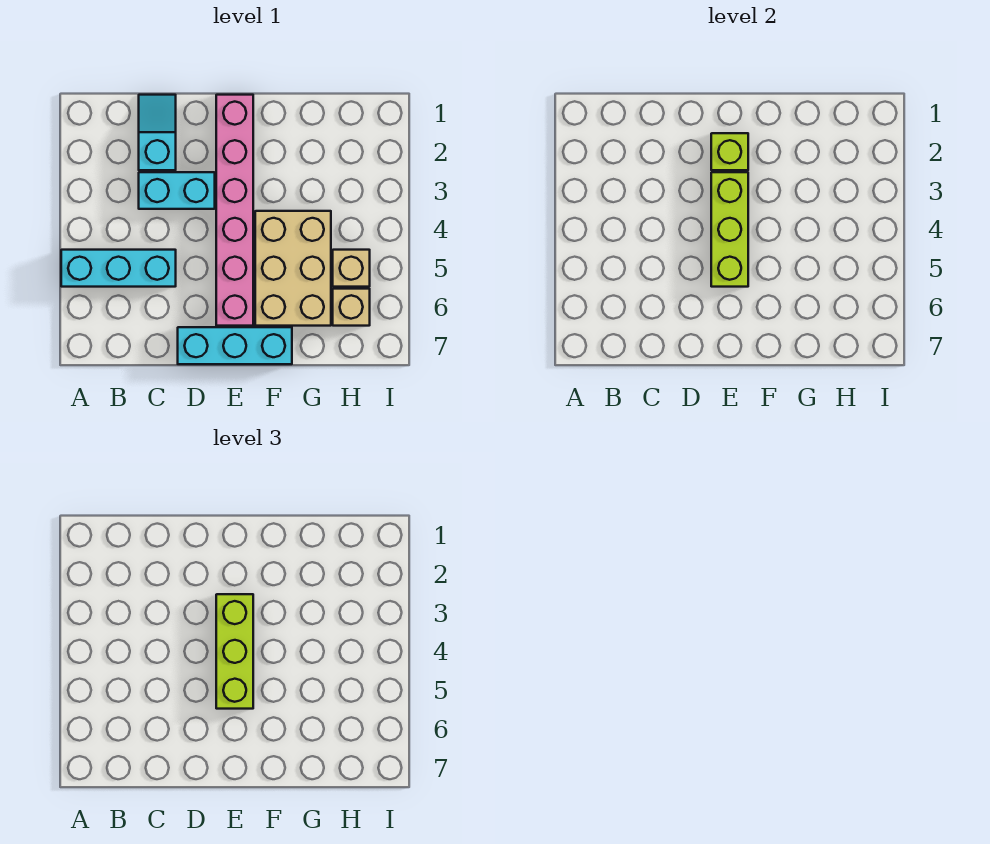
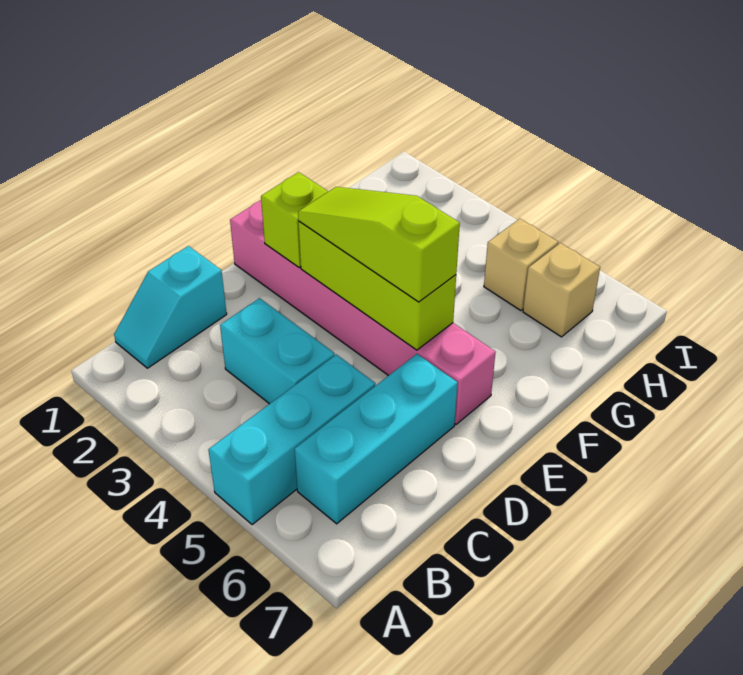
cyan 1x2 slope [139,95,176,170] -> cyan 1x2 slope turned to [114,246,227,368]
cyan 1x2 brick [139,172,215,209] -> cyan 1x2 brick turned to [220,298,335,404]
cyan 1x3 brick [178,327,292,364] -> cyan 1x3 brick moved to [295,354,458,524]
lime 1x3 brick [216,594,253,709] -> lime 1x3 slope [298,187,460,302]
tan 2x3 brick [255,211,331,326] -> none

